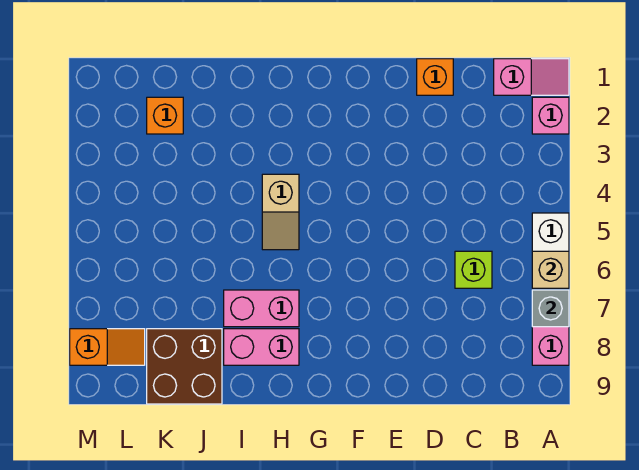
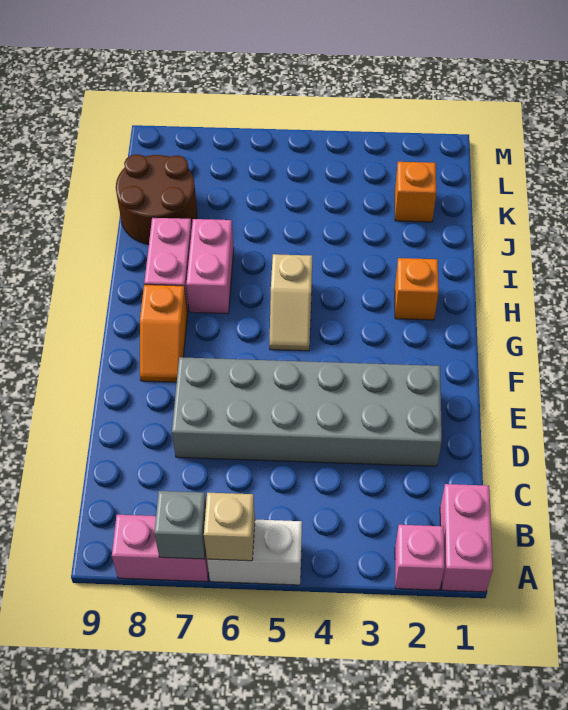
pink 1x2 slope [494,59,569,95] -> pink 1x2 brick [440,484,493,592]
lime 1x1 brick [455,251,492,288] -> none
orange 1x1 brick [417,59,453,95] -> orange 1x1 brick moved to [395,258,439,320]
none -> grey 2x6 brick [172,357,442,466]
tan 1x2 slope [262,174,299,250] -> tan 1x2 slope turned to [269,254,312,351]
brown 2x2 brick [147,329,222,404] -> brown 2x2 round brick [116,154,197,245]
orange 1x2 slope [70,329,145,365] -> orange 1x2 slope moved to [140,285,188,382]

